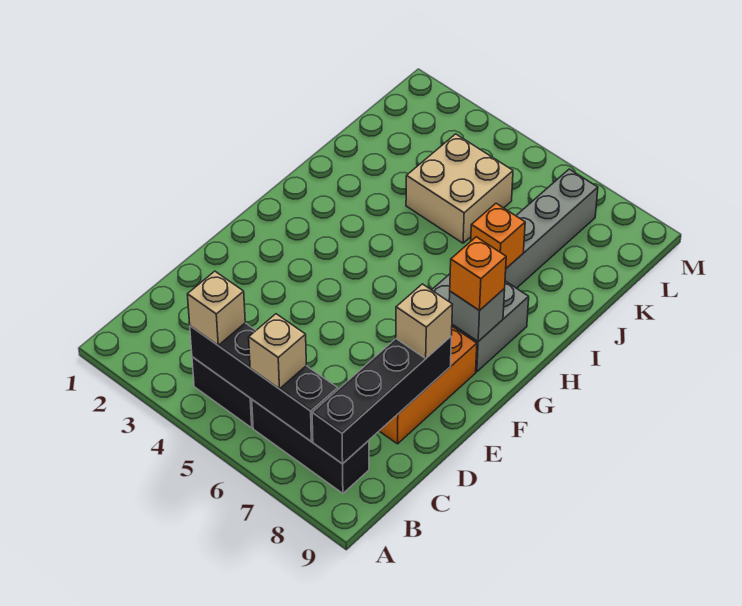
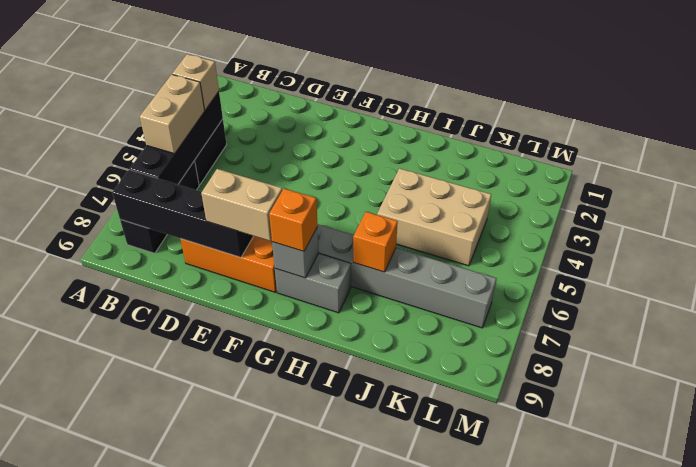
tan 1x1 brick [249,314,306,389] -> tan 1x2 brick [140,74,205,154]
tan 1x1 brick [396,284,453,358] -> tan 1x2 brick [201,169,282,241]
tan 2x2 brick [406,134,513,243] -> tan 2x3 brick [377,168,491,266]

